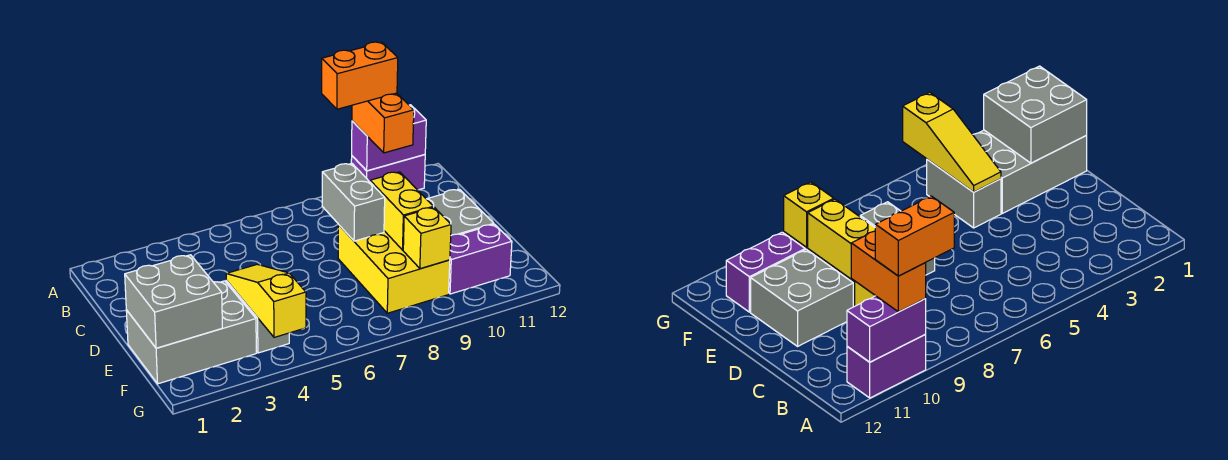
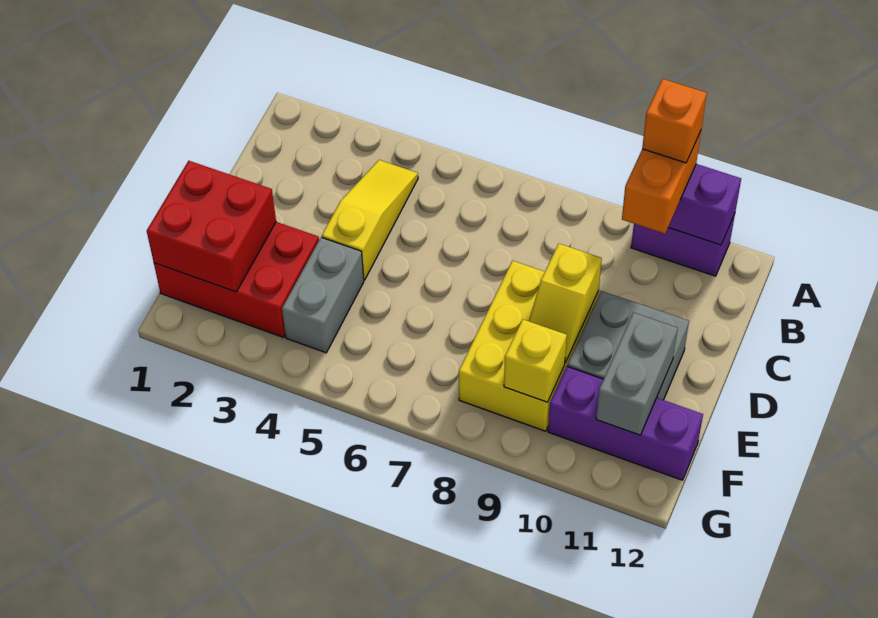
orange 1x2 brick [322,42,398,109] -> orange 1x1 brick [642,79,707,163]
grey 1x2 brick [322,163,385,241] -> grey 1x2 brick moved to [596,313,678,435]
yellow 1x2 brick [370,172,433,250] -> yellow 1x2 slope [529,243,602,363]
grey 2x3 brick [126,281,256,384] -> red 2x3 brick [154,222,319,338]
grey 2x2 brick [125,255,222,348] -> red 2x2 brick [147,161,276,292]
yellow 1x3 slope [226,264,306,337] -> yellow 1x3 slope moved to [322,160,418,280]
purple 1x2 brick [449,224,512,294] -> purple 1x3 brick [548,367,703,480]

